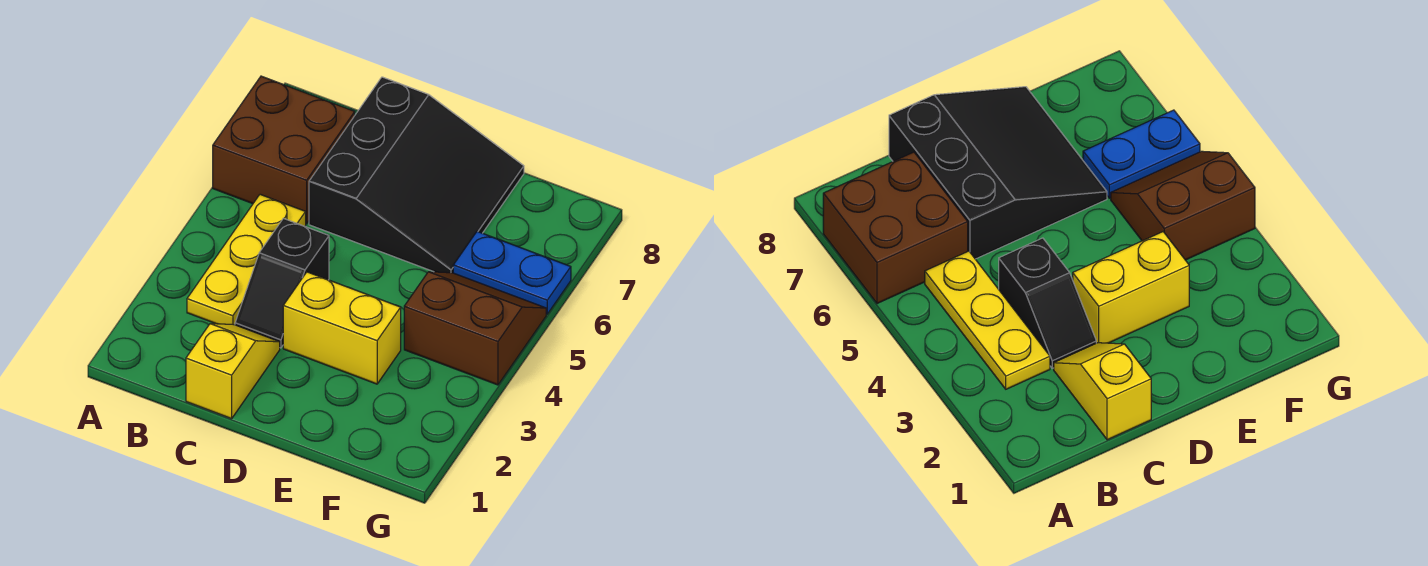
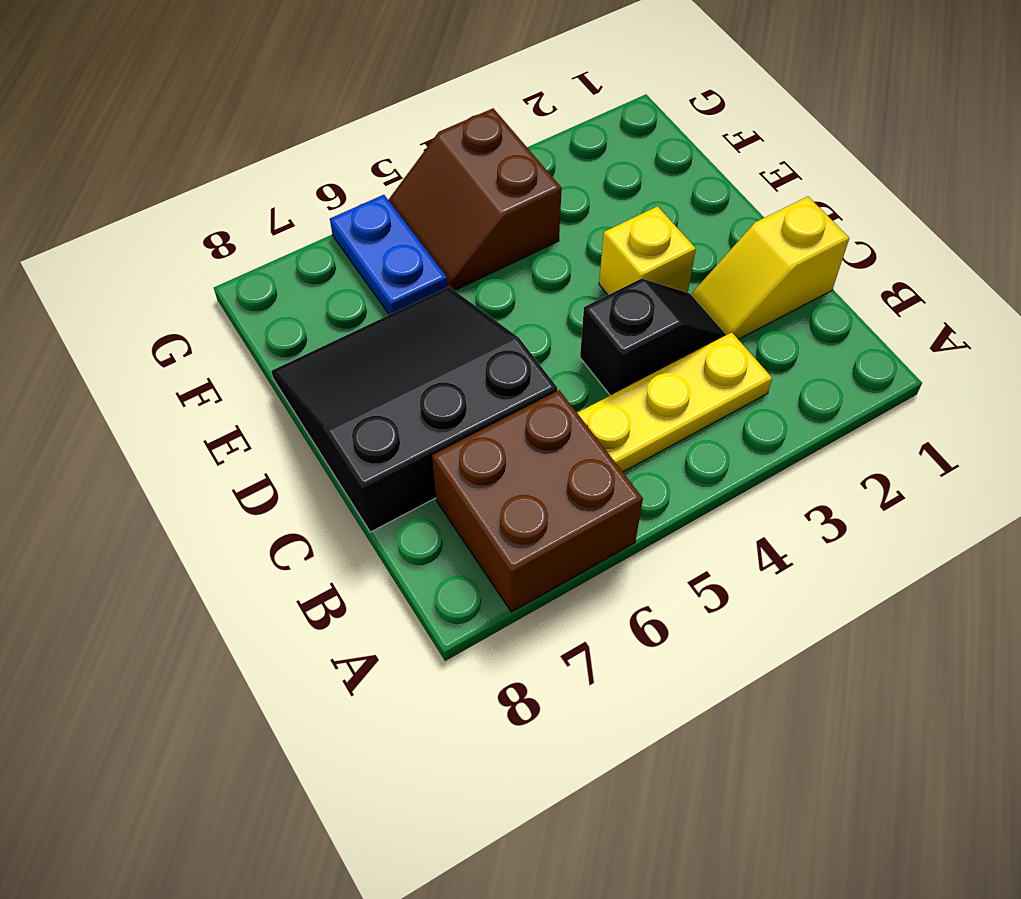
yellow 1x2 brick [283,272,401,384] -> yellow 1x1 brick [599,206,696,295]

